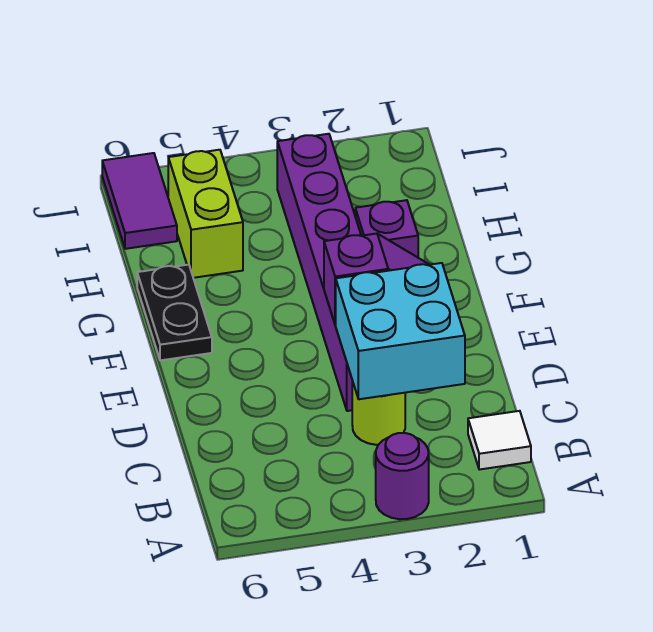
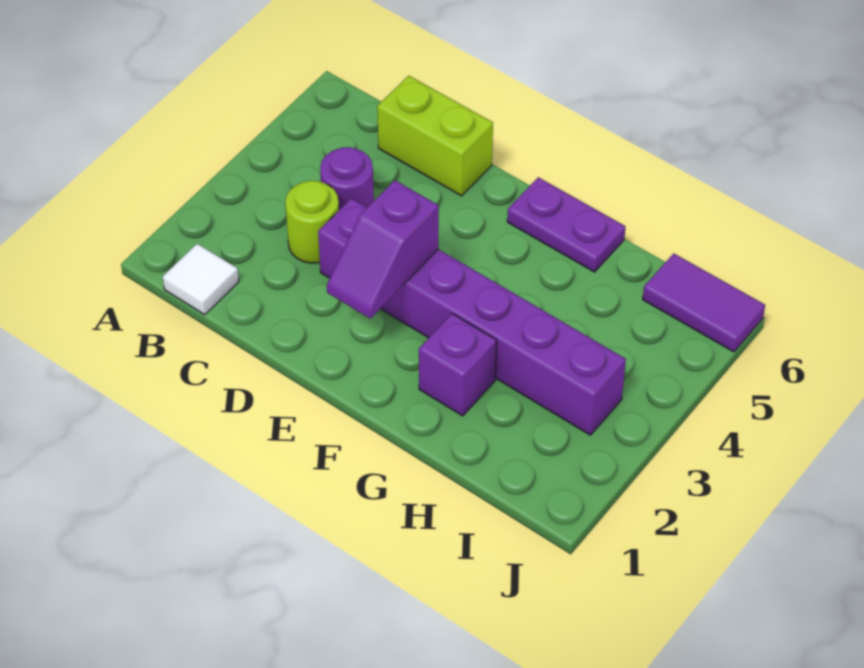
purple 1x1 round brick [376,433,429,519] -> purple 1x1 round brick moved to [320,147,374,210]
cyan 2x2 brick [336,263,465,399] -> none
black 1x2 plate [137,265,212,360] -> purple 1x2 plate [507,177,625,272]
lime 1x2 brick [168,150,243,278] -> lime 1x2 brick moved to [377,76,493,196]

